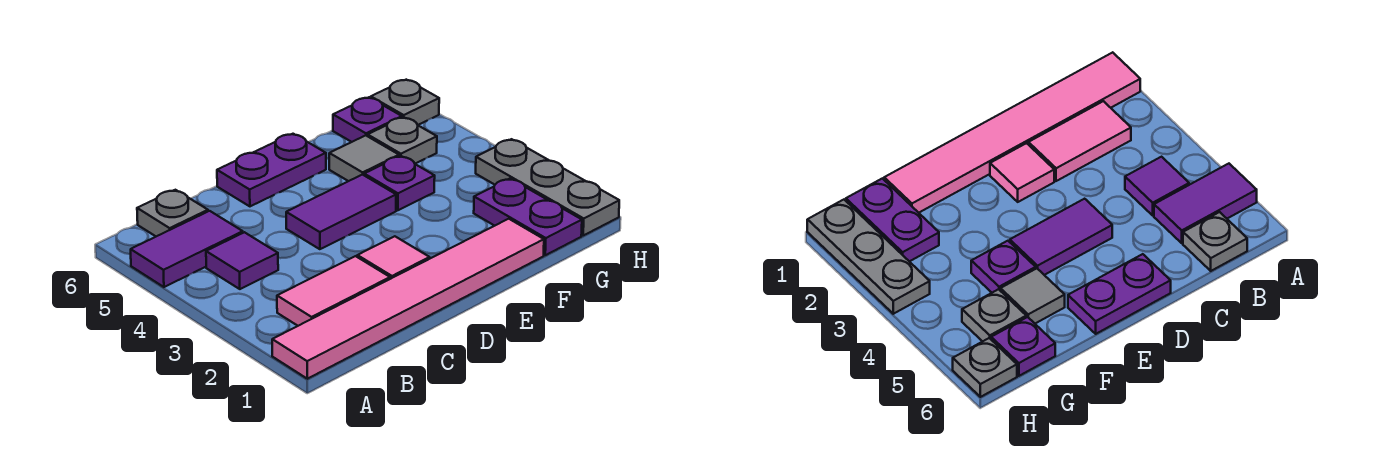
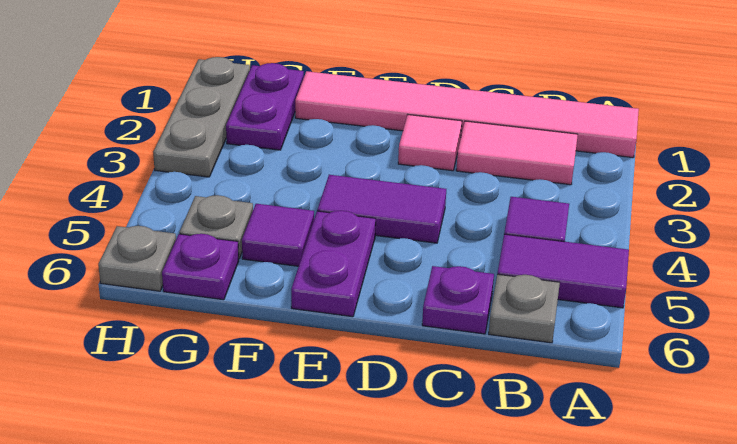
purple 1x2 plate [217,134,326,206] -> purple 1x2 plate turned to [291,211,376,317]
purple 1x1 plate [364,156,435,210] -> purple 1x1 plate moved to [422,266,494,334]
grey 1x1 tile [329,135,399,181] -> purple 1x1 tile [242,204,314,266]

